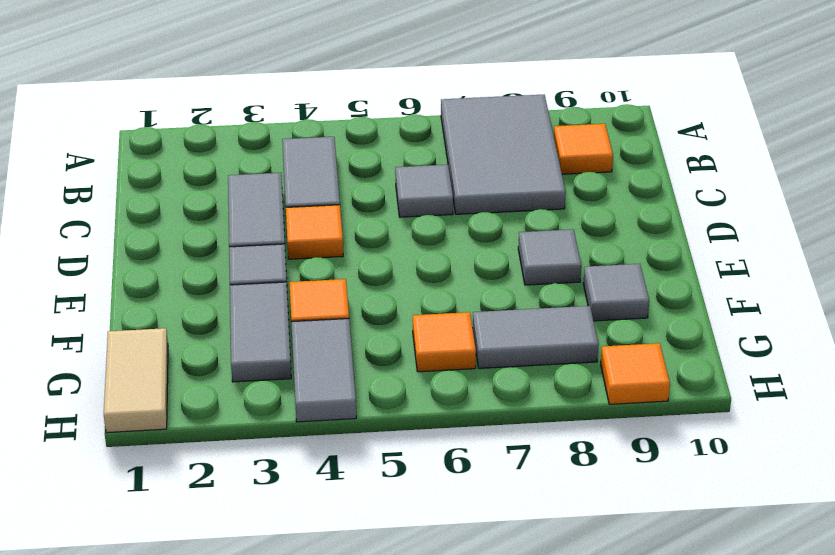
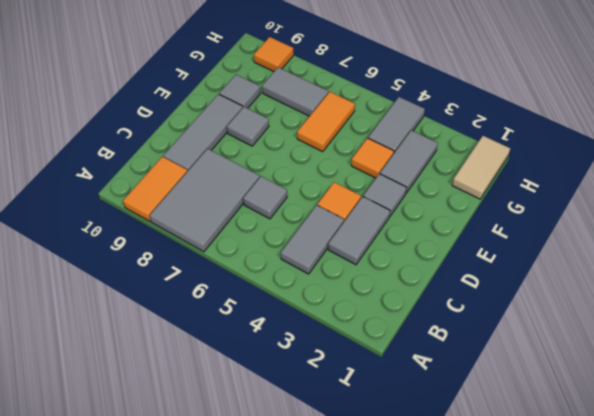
orange 1x1 tile [554,124,613,174] -> orange 1x2 tile [123,157,187,221]
none -> grey 1x3 tile [163,94,243,171]
orange 1x1 tile [413,312,476,372] -> orange 1x2 tile [297,92,355,152]

